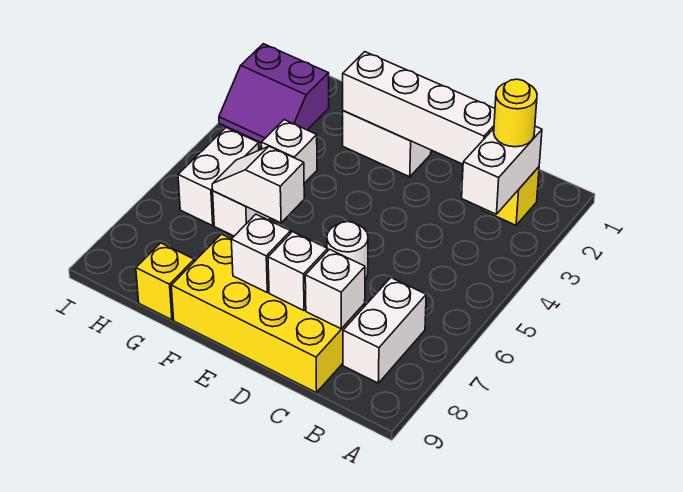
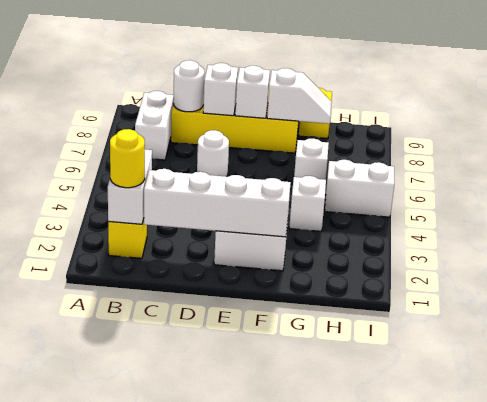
white 1x1 brick [305,249,365,329] -> white 1x1 round brick [173,60,205,112]
white 1x2 slope [212,146,304,223] -> white 1x2 slope moved to [267,68,332,124]
purple 2x2 slope [219,44,329,142] -> none
white 1x2 brick [178,128,259,226] -> white 1x2 brick turned to [325,160,394,217]

